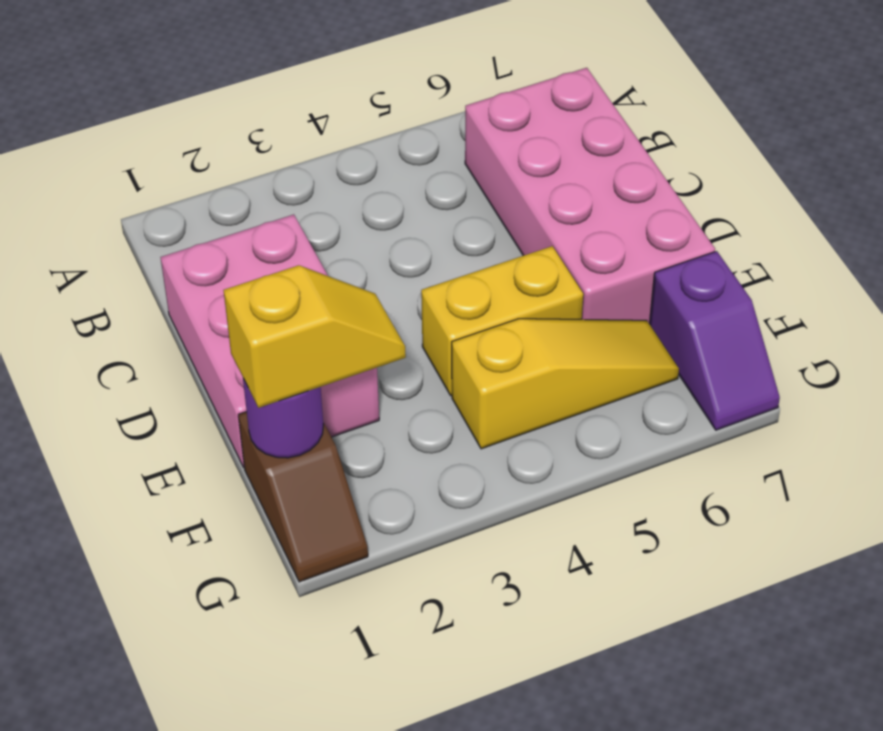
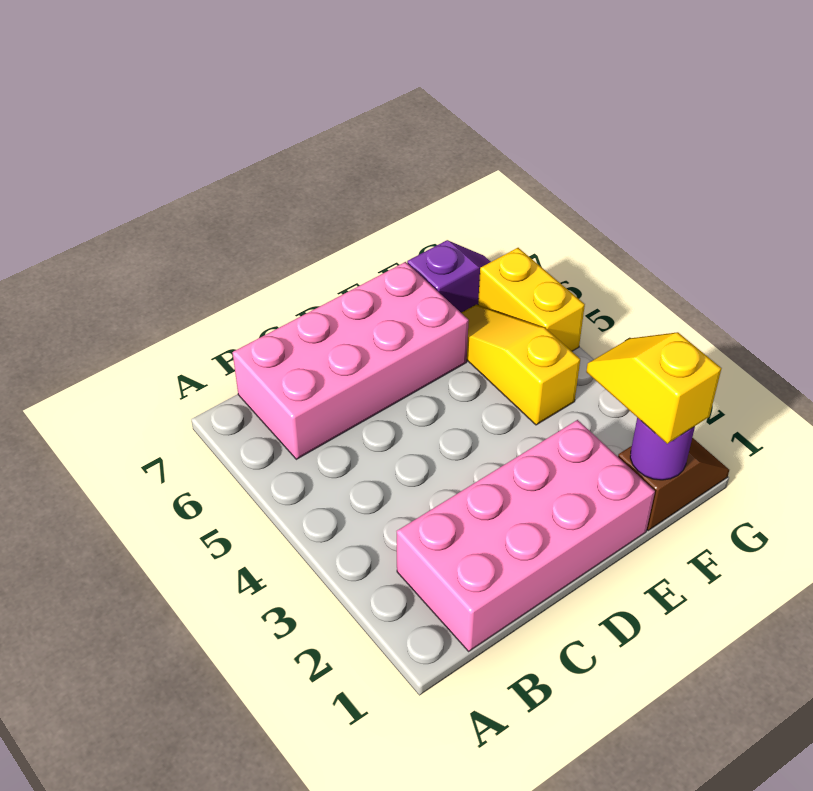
pink 2x3 brick [160,214,379,467] -> pink 2x4 brick [397,420,655,651]
yellow 1x2 brick [421,246,583,396] -> yellow 1x2 brick moved to [478,248,585,351]

